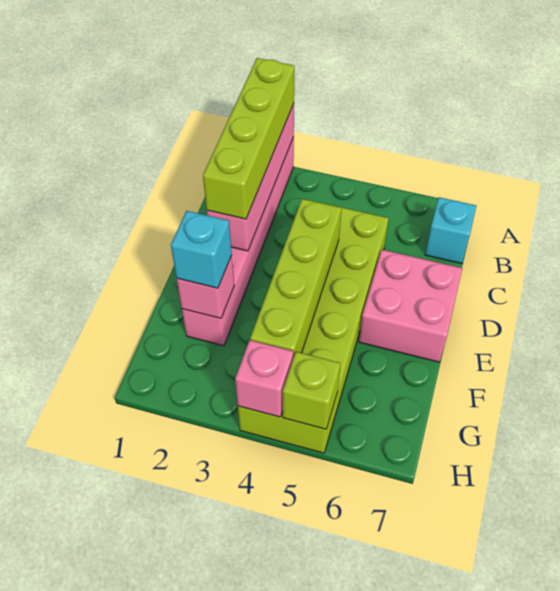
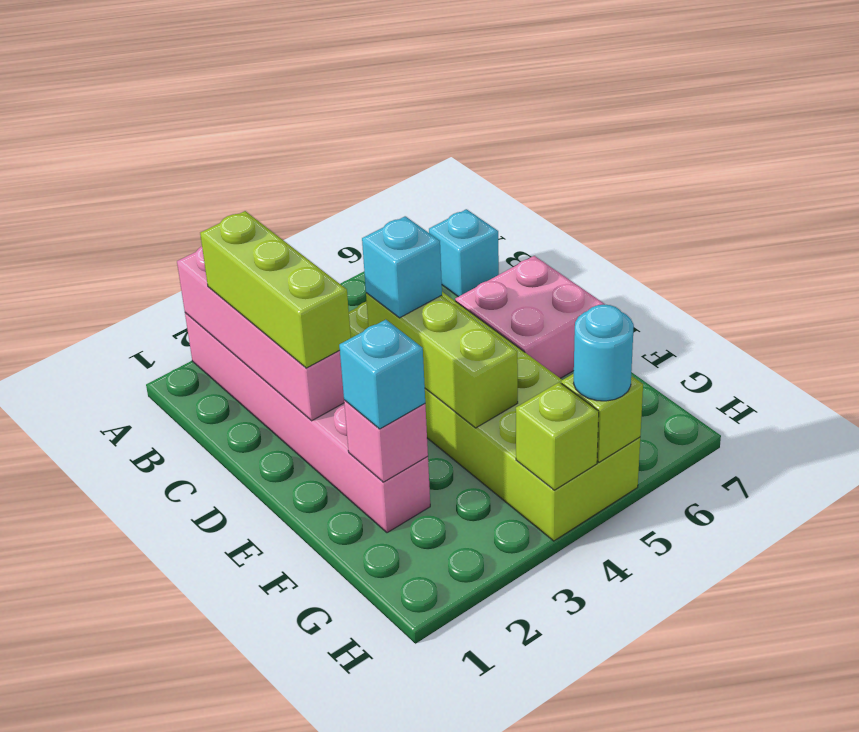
lime 1x4 brick [203,58,294,219] -> lime 1x3 brick [200,211,351,368]
lime 1x4 brick [250,199,341,358] -> lime 1x3 brick [366,293,518,428]
none -> cyan 1x1 brick [362,216,442,318]
pink 1x1 brick [235,340,293,417] -> lime 1x1 brick [516,382,599,490]
none -> cyan 1x1 round brick [574,304,634,401]

